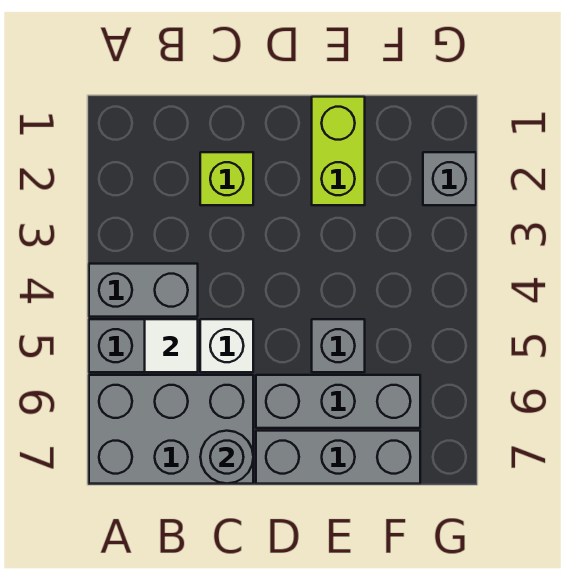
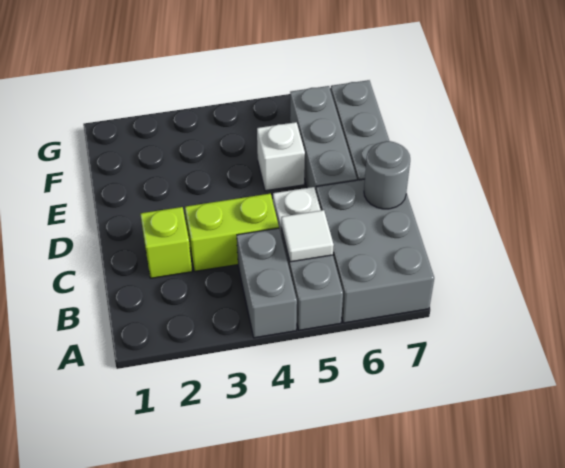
lime 1x2 brick [312,97,365,205] -> lime 1x2 brick moved to [185,194,279,271]
grey 1x1 brick [312,319,365,372] -> white 1x1 brick [257,122,305,191]
grey 1x1 brick [423,152,476,205] -> none

